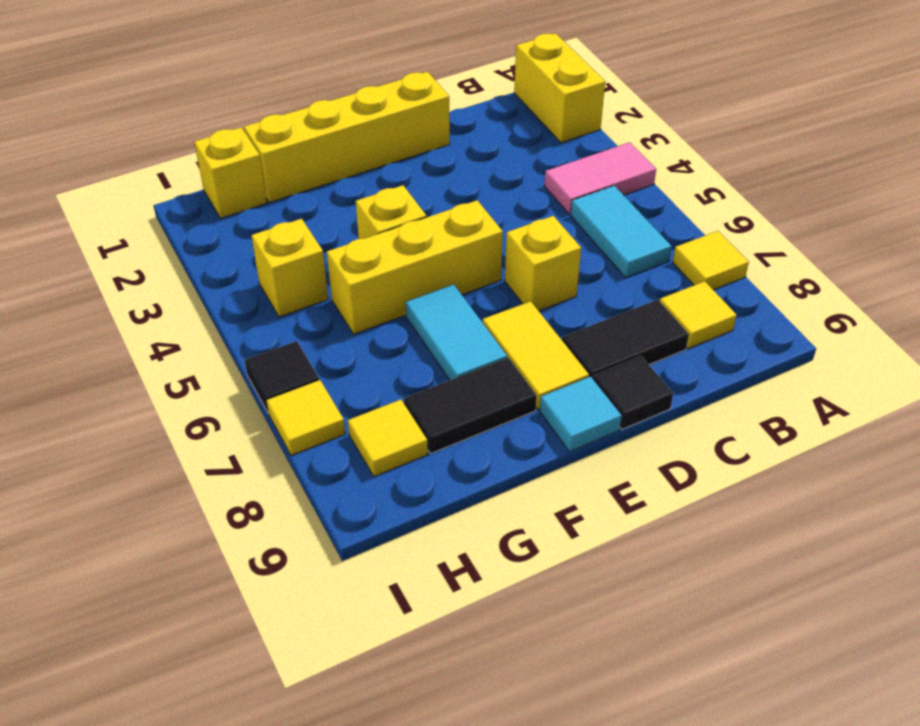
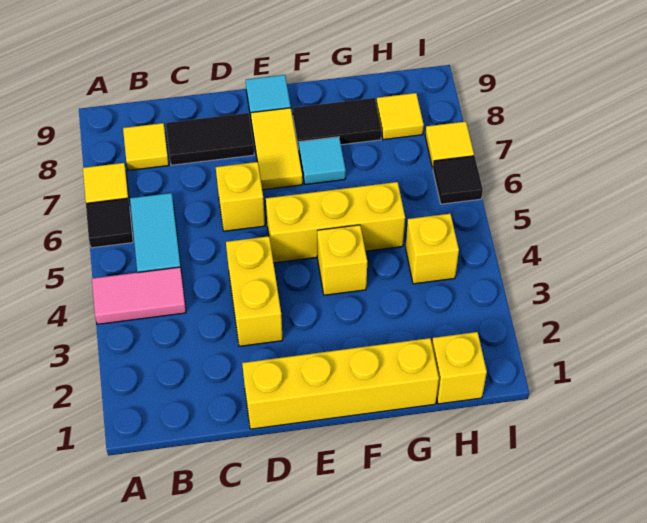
yellow 1x2 brick [514,33,605,143] -> yellow 1x2 brick moved to [226,236,283,346]
black 1x1 tile [593,356,673,429] -> black 1x1 tile moved to [86,198,133,248]
cyan 1x2 tile [406,284,507,380] -> cyan 1x1 tile [299,137,346,185]

